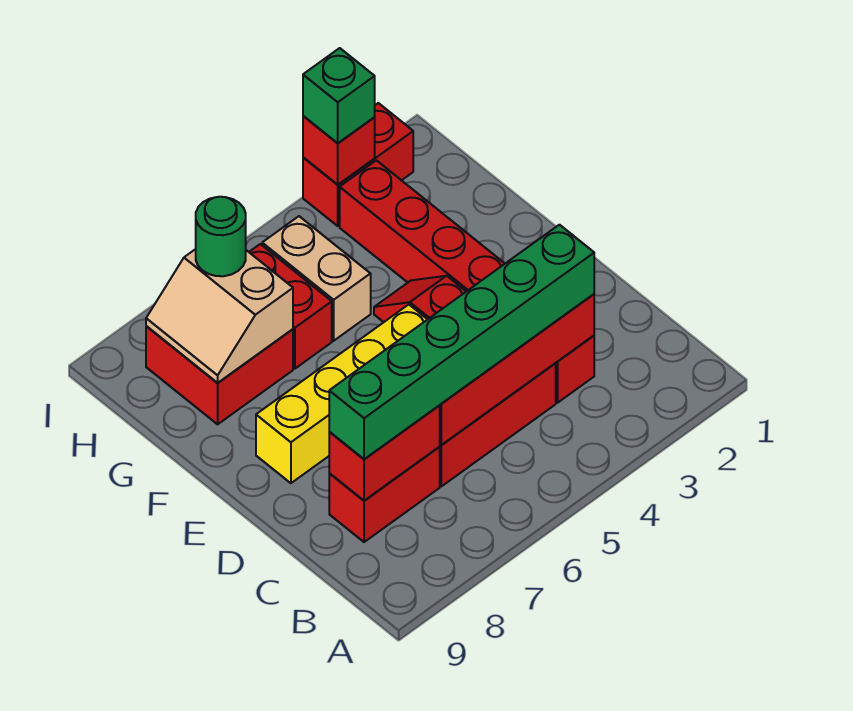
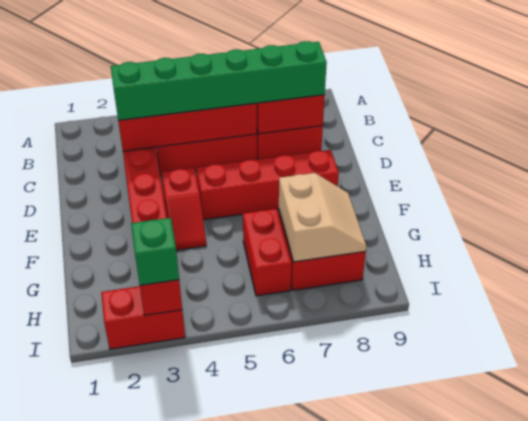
yellow 1x4 brick [256,305,427,483] -> red 1x4 brick [196,150,339,220]
tan 1x2 brick [262,216,371,341] -> none
green 1x1 round brick [196,197,246,276] -> none

